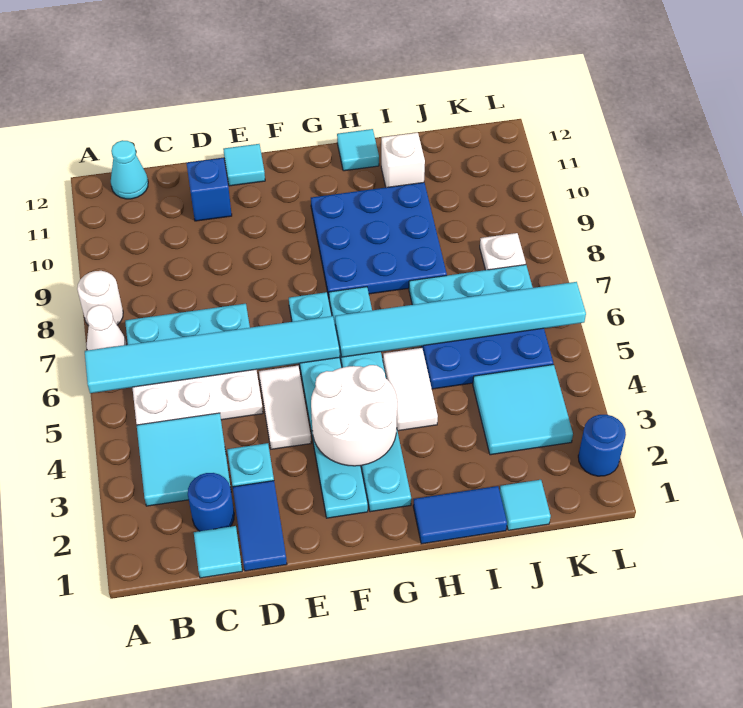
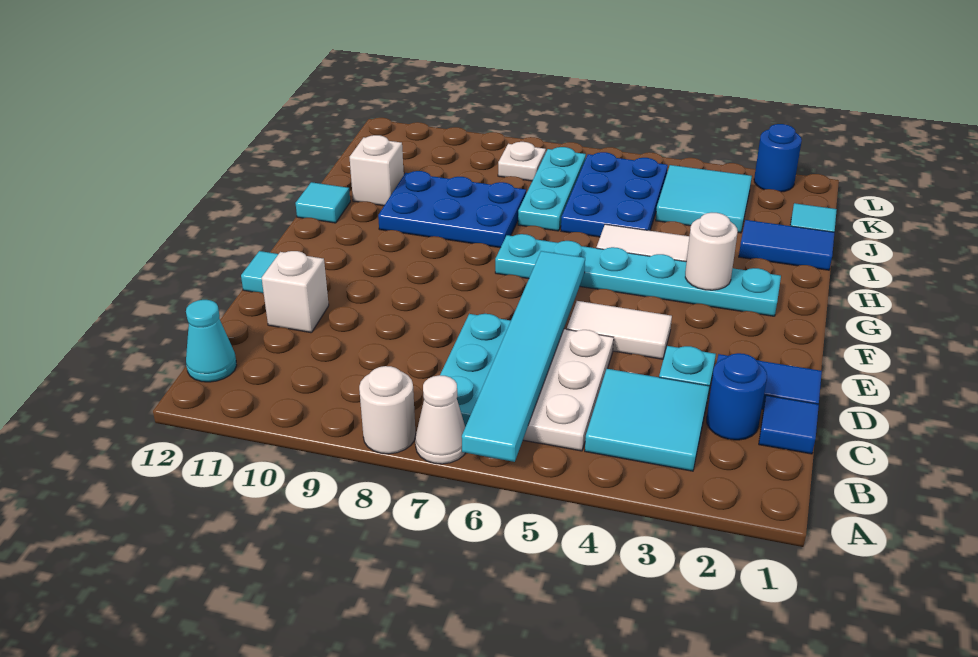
cyan 1x1 tile [194,526,242,578] -> blue 1x1 tile [759,396,819,454]
blue 1x1 brick [186,158,232,221] -> white 1x1 brick [262,251,329,333]
cyan 1x6 plate [289,292,368,518] -> none
white 2x2 round brick [311,365,397,466] -> white 1x1 round brick [685,213,738,290]
cyan 1x6 tile [335,282,586,357] -> none
blue 3x3 plate [311,182,447,297] -> blue 2x3 plate [378,171,526,248]
blue 1x2 tile [413,486,507,544] -> blue 1x2 tile turned to [739,220,834,270]

